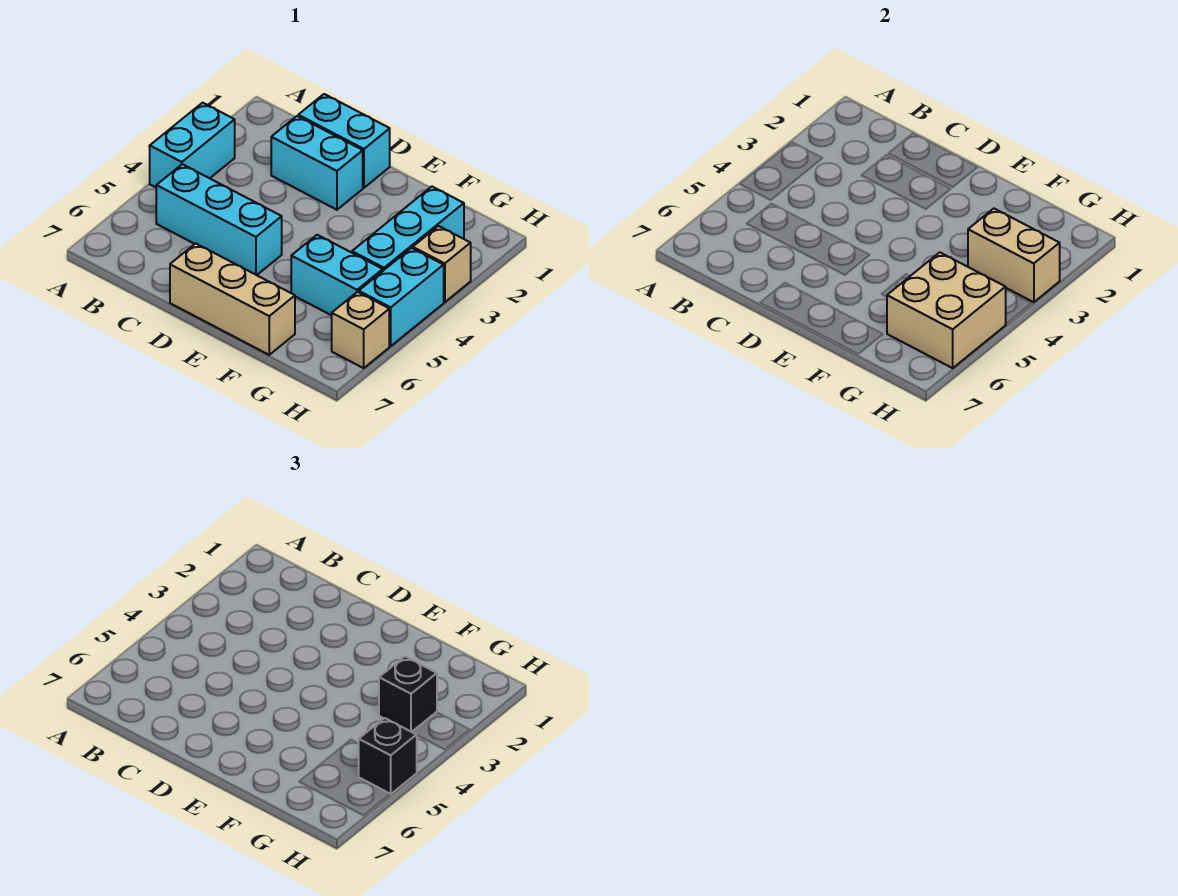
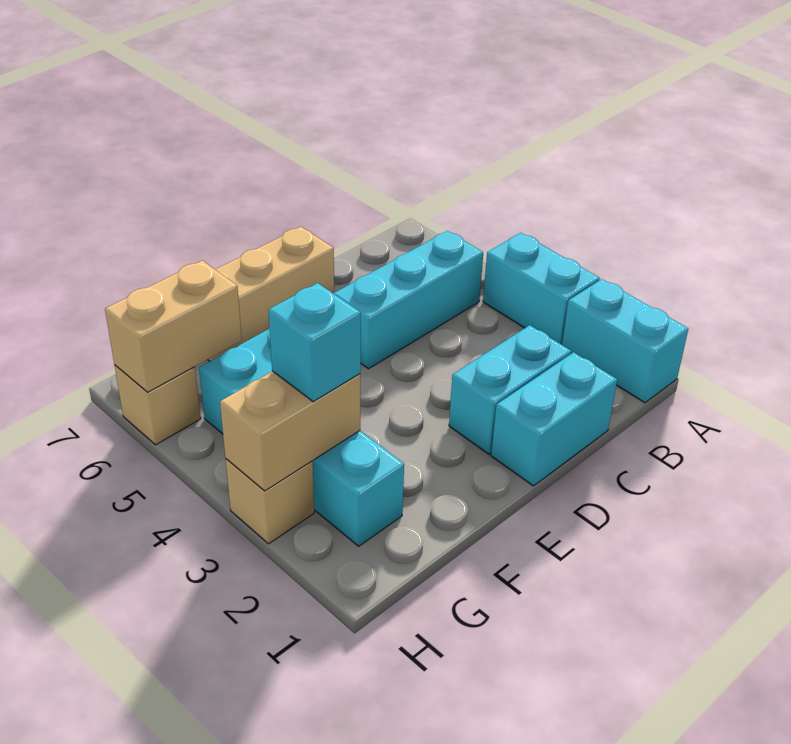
black 1x1 brick [379,656,437,732] -> cyan 1x1 brick [269,283,361,402]
tan 2x2 brick [887,252,1006,368] -> tan 1x2 brick [105,261,242,392]
cyan 1x2 brick [359,248,444,346] -> cyan 1x2 brick moved to [562,279,688,403]
black 1x1 brick [358,718,417,794] -> none

